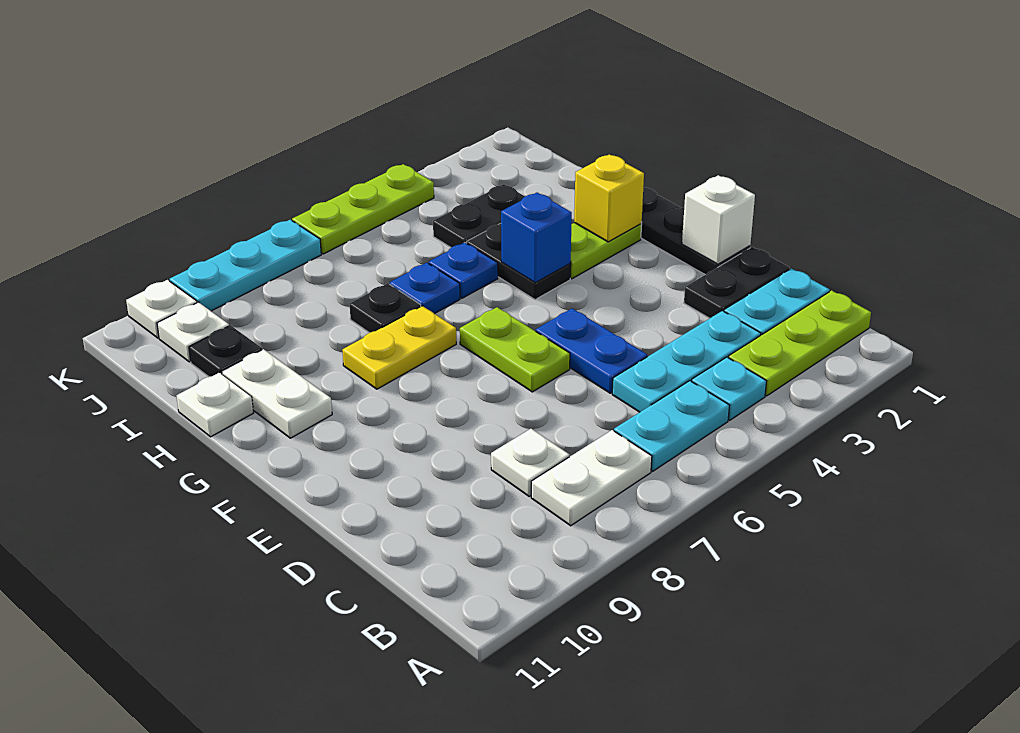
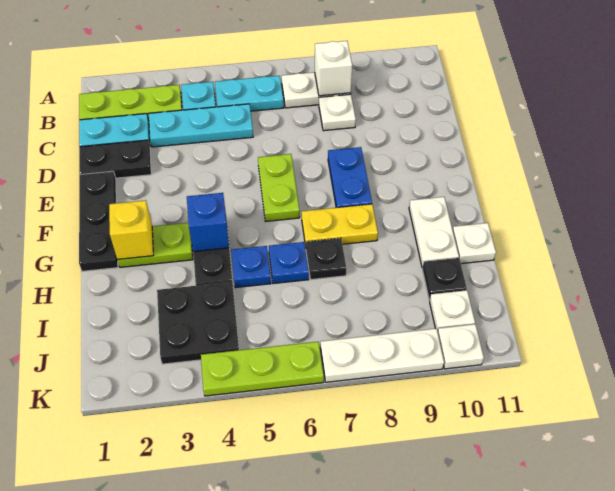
blue 1x2 plate [536,308,647,393] -> blue 1x2 plate moved to [328,147,372,208]
white 1x1 brick [682,175,755,264] -> white 1x1 brick moved to [315,41,352,96]
black 1x2 plate [433,184,525,248] -> black 2x2 plate [157,282,239,364]
cyan 1x3 plate [170,220,321,311] -> white 1x3 plate [320,329,444,382]

